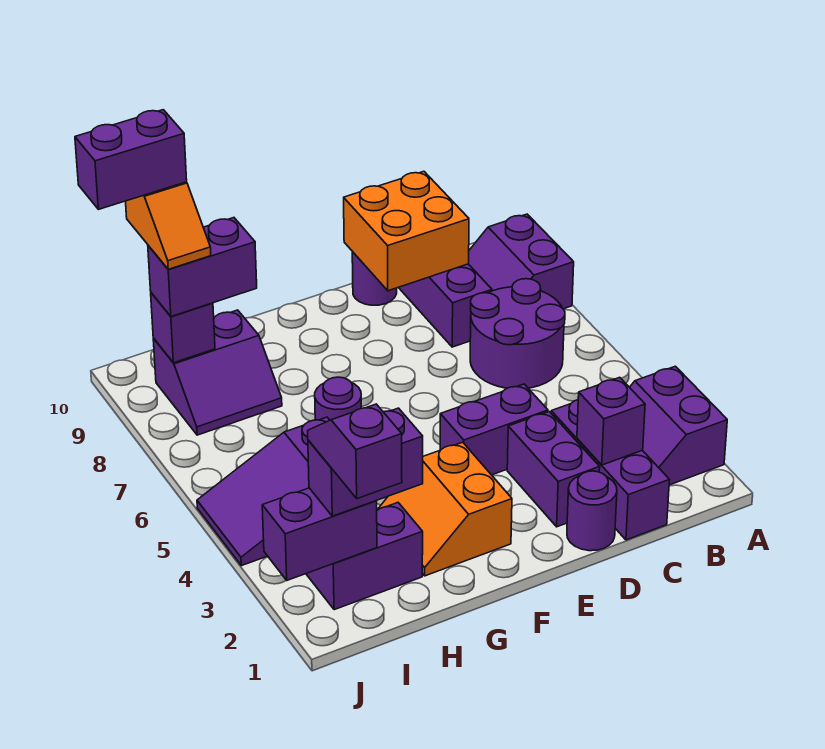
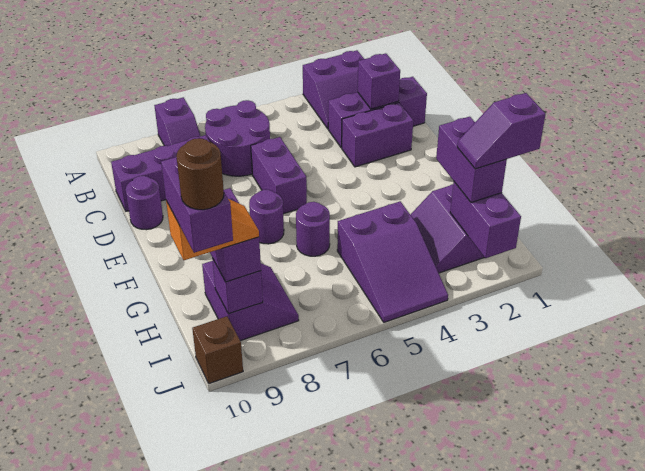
purple 2x2 slope [469,214,574,309] -> purple 1x2 slope [154,97,200,146]
orange 2x2 brick [344,171,469,291] -> none
purple 1x1 round brick [567,471,617,551] -> purple 1x1 round brick moved to [249,190,284,244]
purple 1x2 brick [440,384,548,475] -> purple 1x2 brick moved to [251,137,307,214]
orange 2x2 slope [377,442,512,576] -> none
none -> brown 1x1 brick [192,316,243,384]
none -> brown 1x1 round brick [176,138,224,210]

